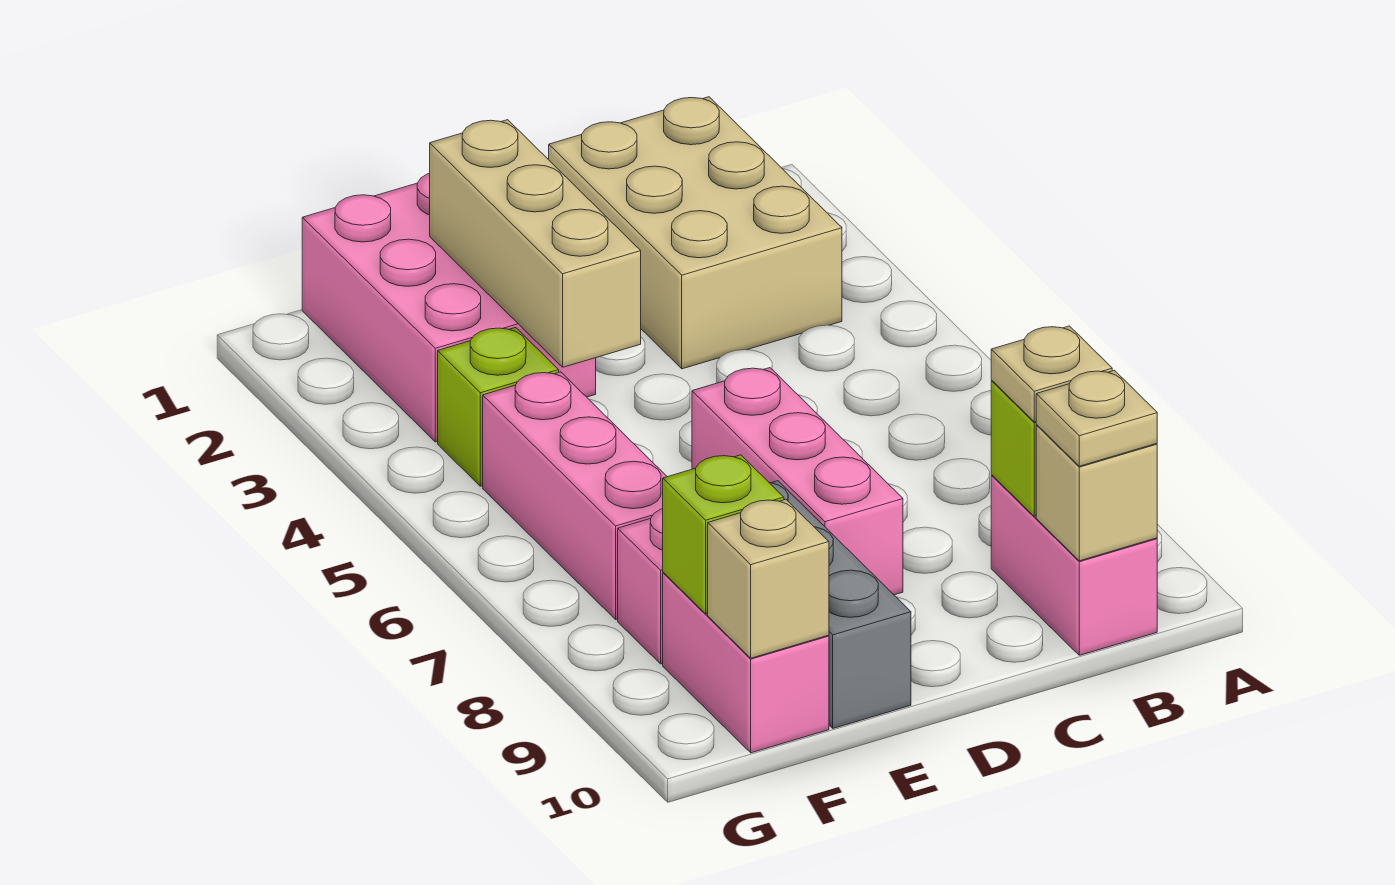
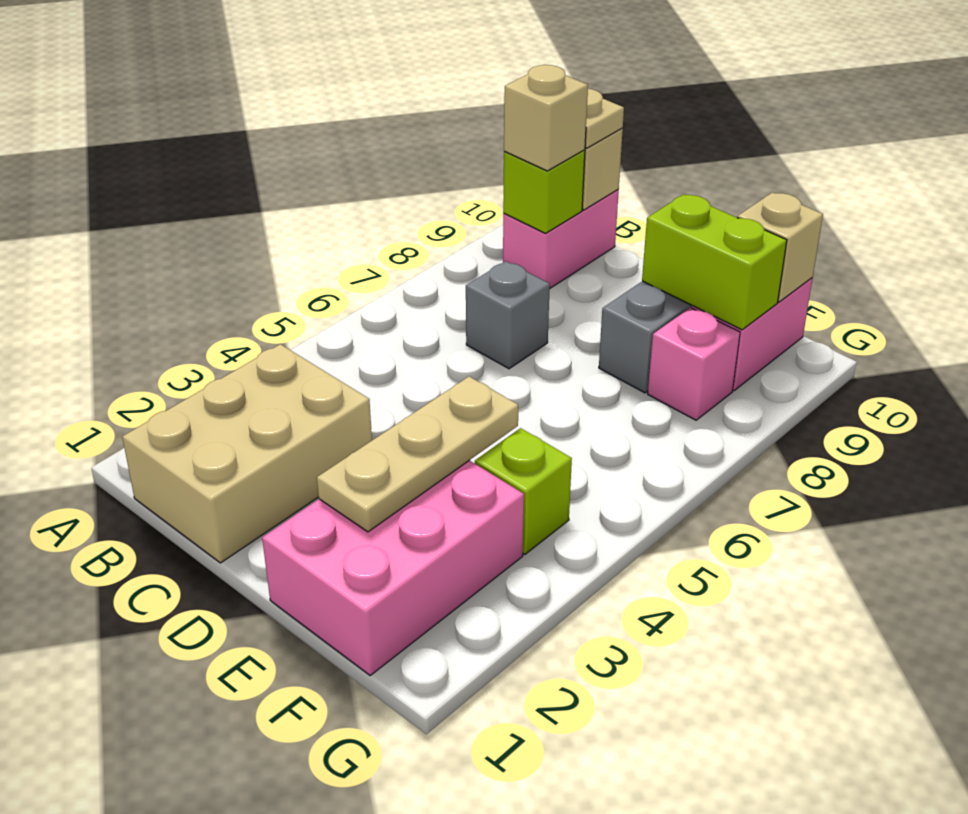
tan 1x1 plate [991,326,1112,422] -> tan 1x1 brick [504,65,588,171]
none -> grey 1x1 brick [466,261,550,369]
pink 1x3 brick [692,368,903,595] -> none
tan 1x3 brick [430,120,641,367] -> tan 1x3 plate [317,377,518,532]
pink 1x3 brick [483,372,667,619] -> none
lime 1x1 brick [663,455,784,614] -> lime 1x2 brick [642,194,787,330]

